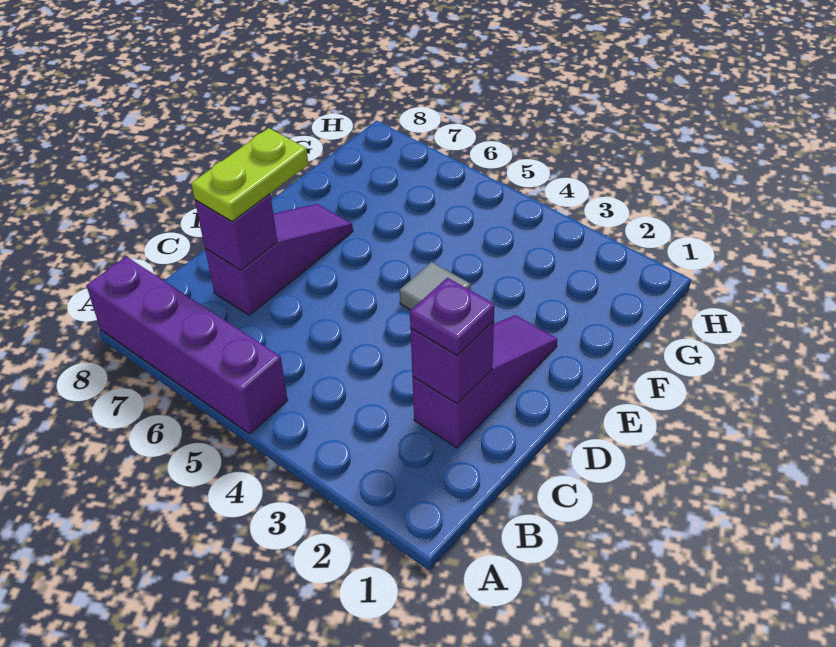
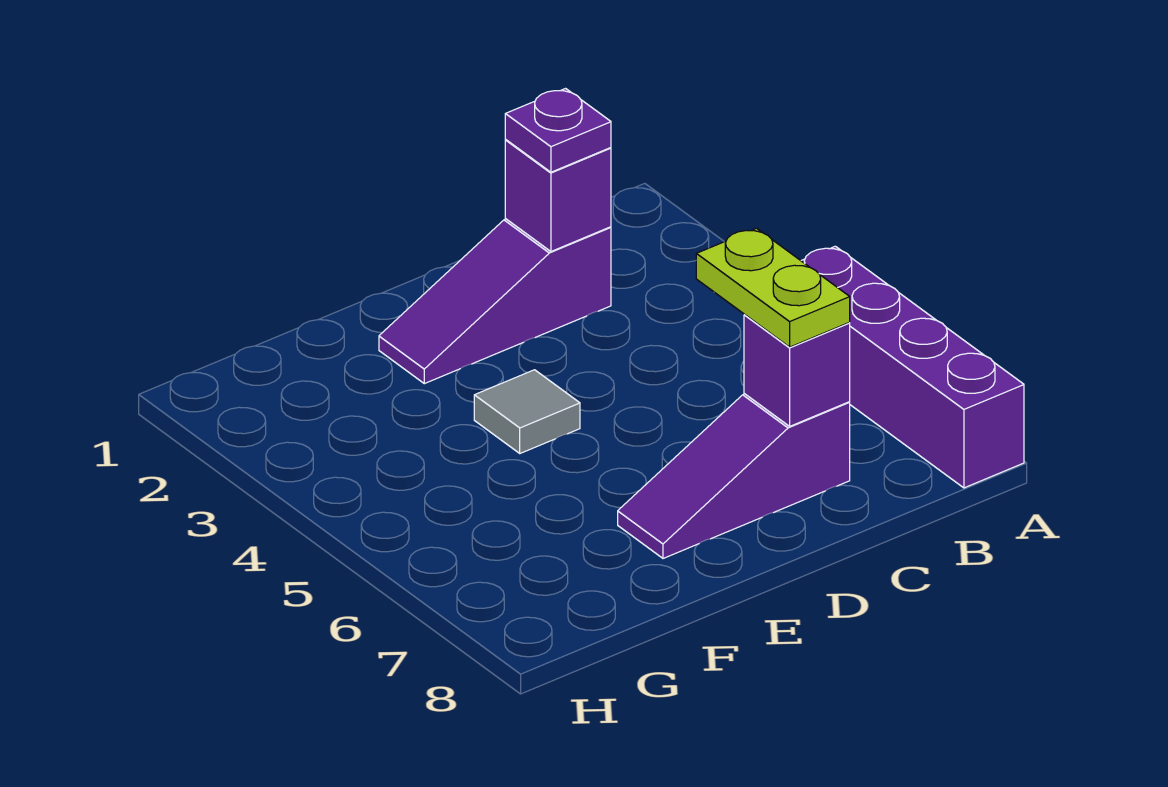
lime 1x2 plate [191,128,308,222] -> lime 1x2 plate turned to [696,228,850,347]

